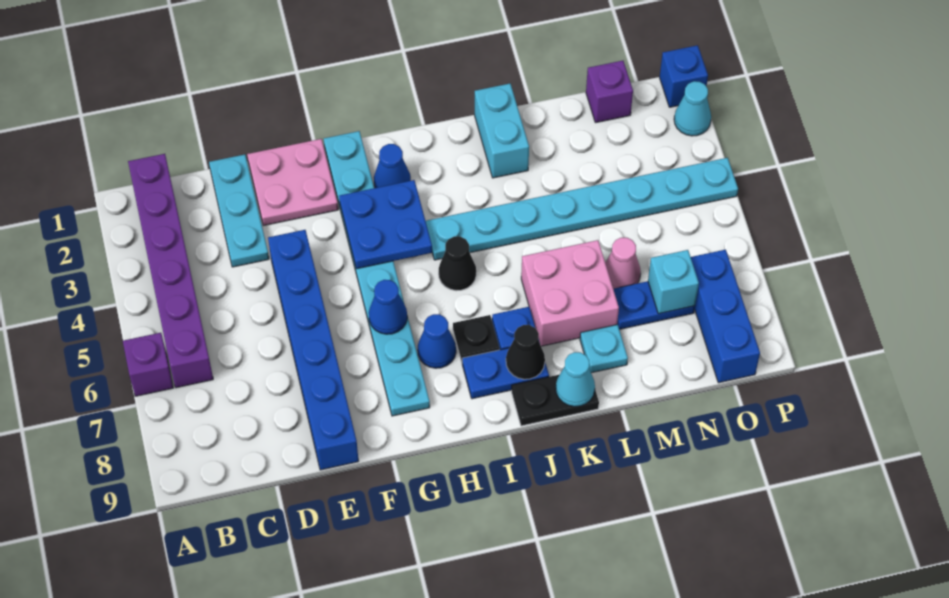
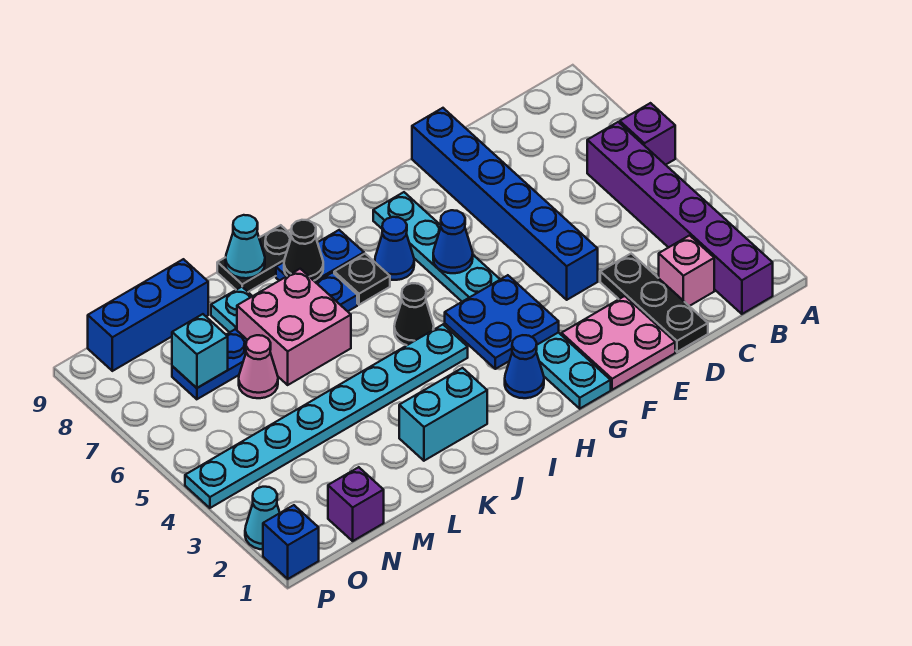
none -> pink 1x1 brick [659,235,714,306]
cyan 1x3 plate [209,154,269,267] -> black 1x3 plate [600,254,708,352]
cyan 1x2 brick [475,84,529,178] -> cyan 1x2 brick turned to [399,368,487,461]
blue 1x3 brick [691,250,760,383] -> blue 1x3 brick turned to [88,259,208,371]

